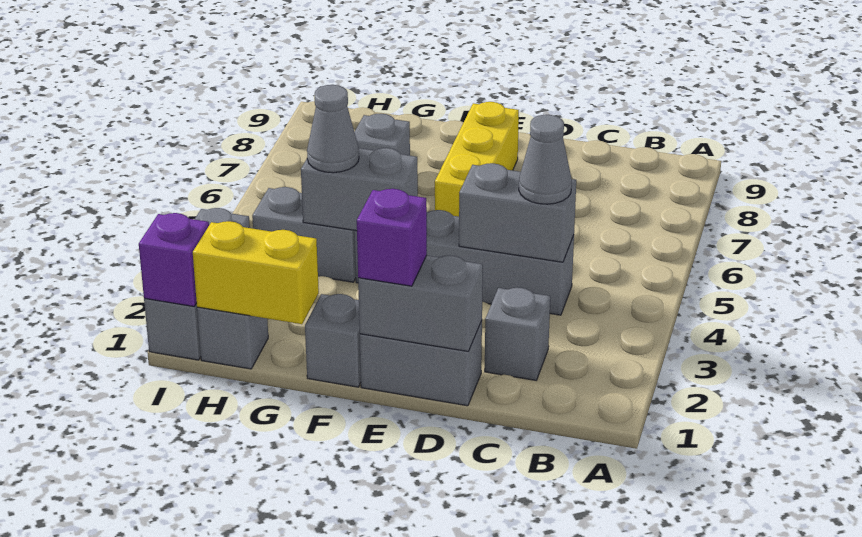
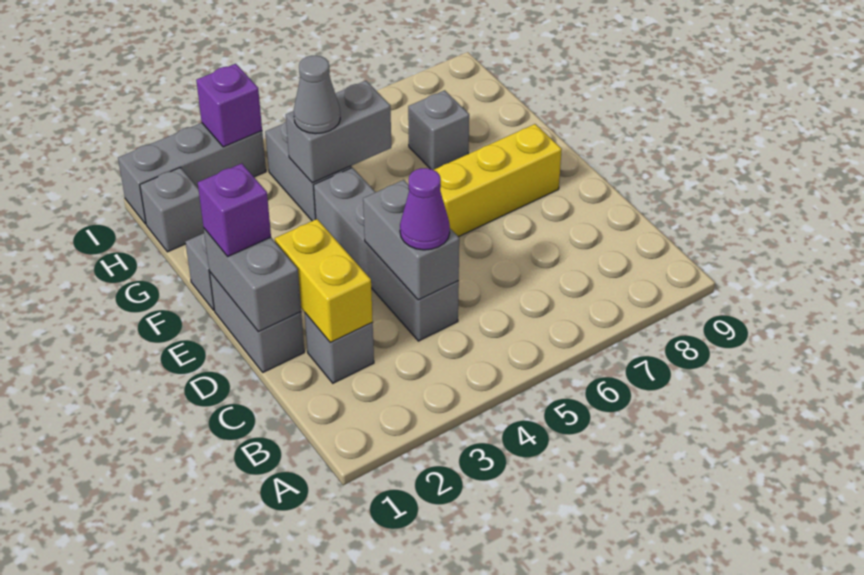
grey 1x1 cone [519,115,572,204] -> purple 1x1 cone [400,168,450,250]
grey 1x2 brick [301,148,418,231] -> grey 1x2 brick turned to [286,81,391,183]
yellow 1x2 brick [193,221,319,324] -> yellow 1x2 brick moved to [275,219,373,342]
purple 1x1 brick [139,213,209,306] -> purple 1x1 brick moved to [196,64,262,147]

